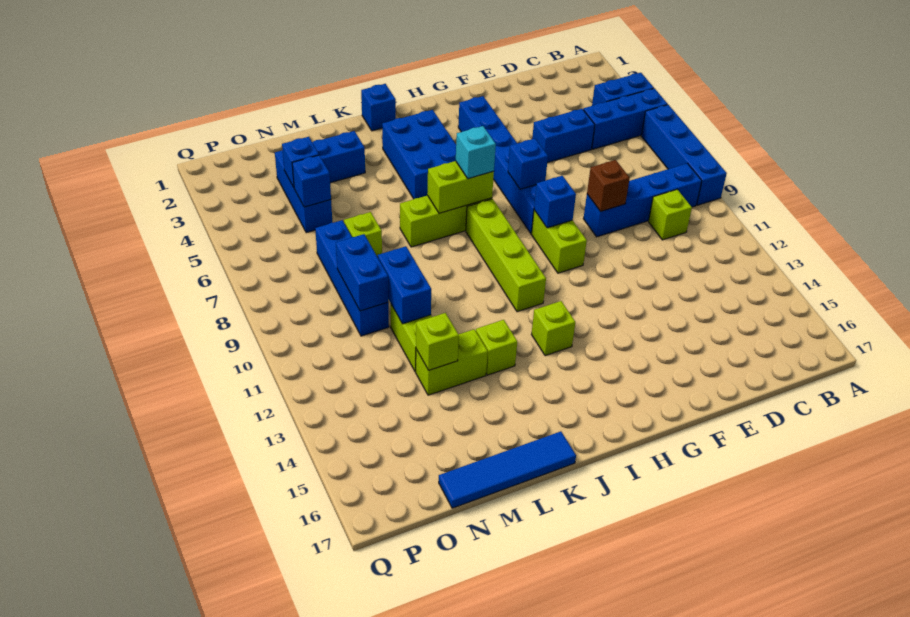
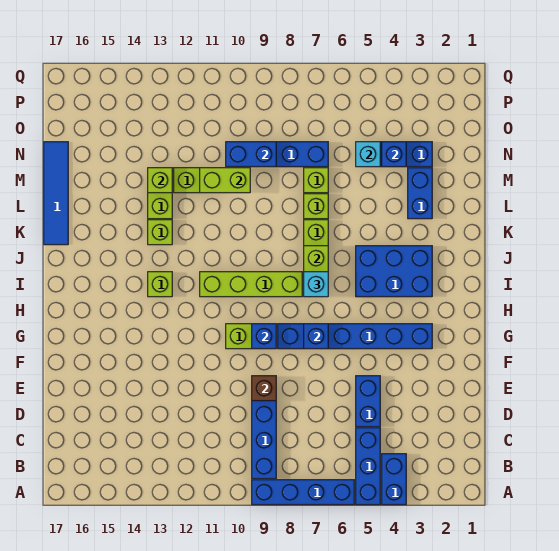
lime 1x1 brick [648,189,692,240] -> lime 1x1 brick moved to [304,194,328,219]
blue 1x1 brick [361,84,396,131] -> none
blue 1x2 brick [378,246,431,324] -> lime 1x2 brick [200,168,250,193]
blue 1x1 brick [292,155,331,207] -> cyan 1x1 brick [356,142,380,167]

